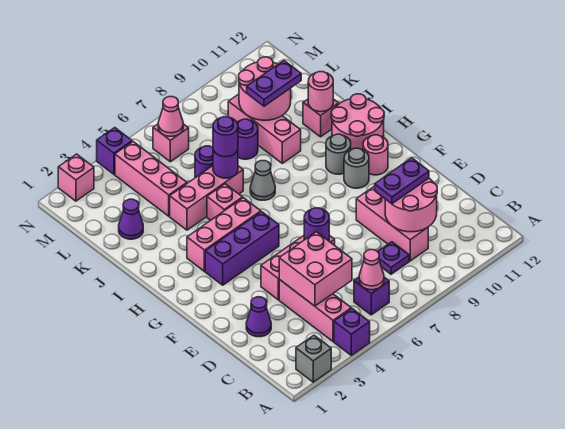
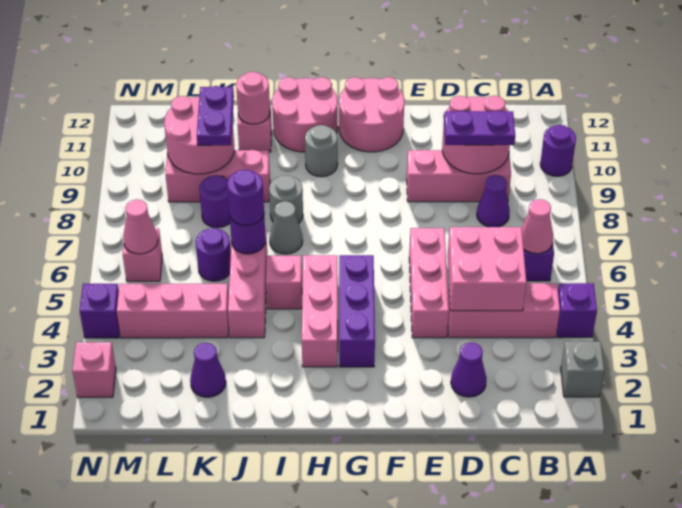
purple 1x1 plate [378,242,409,274] -> purple 1x1 cone [477,175,510,227]
purple 1x2 plate [375,158,429,204] -> purple 1x2 plate turned to [444,111,515,145]
purple 1x1 round brick [304,208,329,241] -> purple 1x1 round brick moved to [540,125,576,176]
grey 1x1 round brick [344,148,369,188] -> grey 1x1 round brick moved to [269,175,303,223]
pink 1x1 round brick [363,135,388,175] -> pink 2x2 round brick [339,77,404,152]

